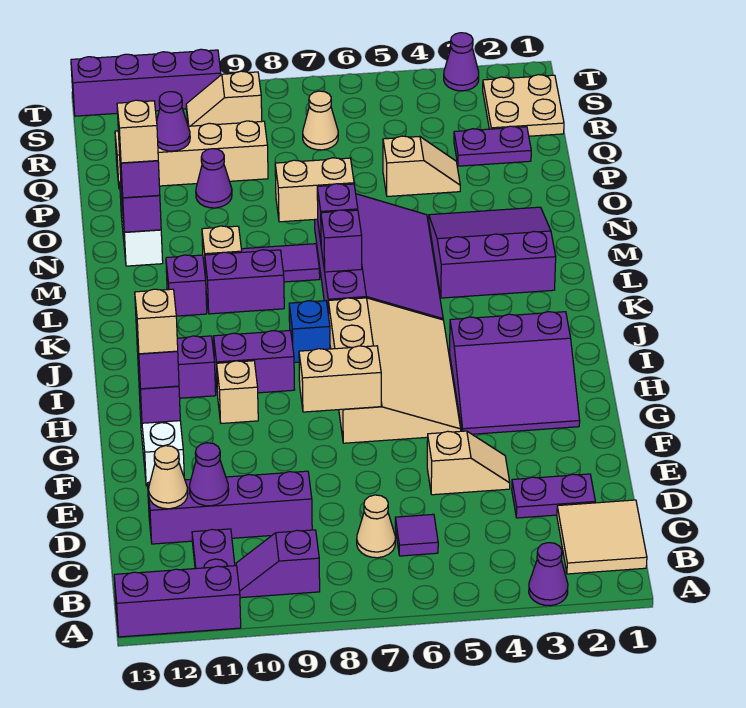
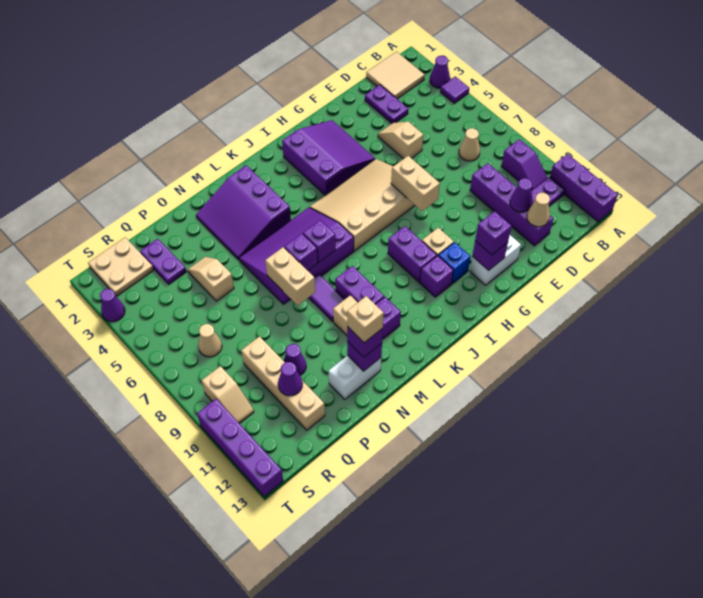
purple 1x1 tile [395,514,438,556] -> purple 1x1 tile moved to [440,76,469,103]
tan 1x1 brick [135,289,178,354] -> none
blue 1x1 brick [289,301,330,363] -> blue 1x1 brick moved to [438,242,471,284]

